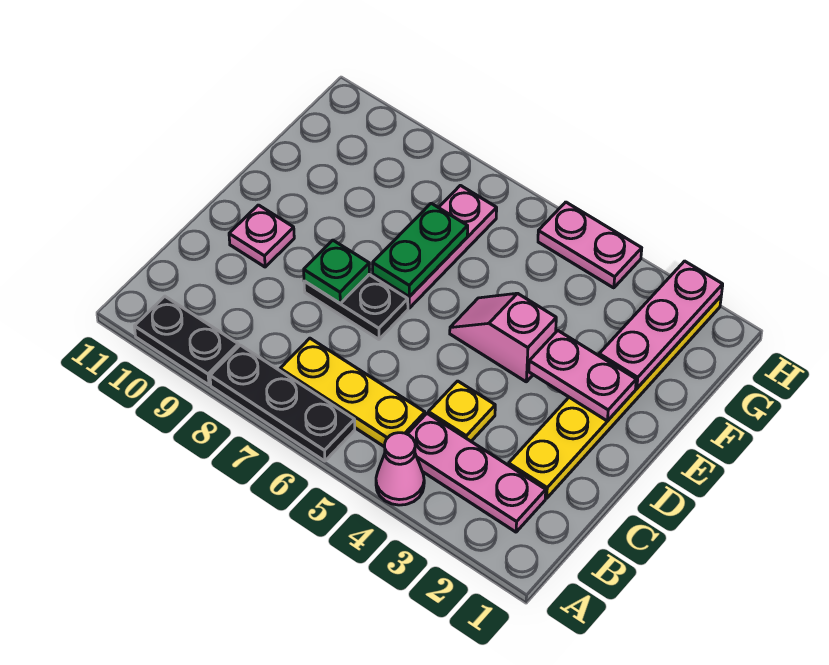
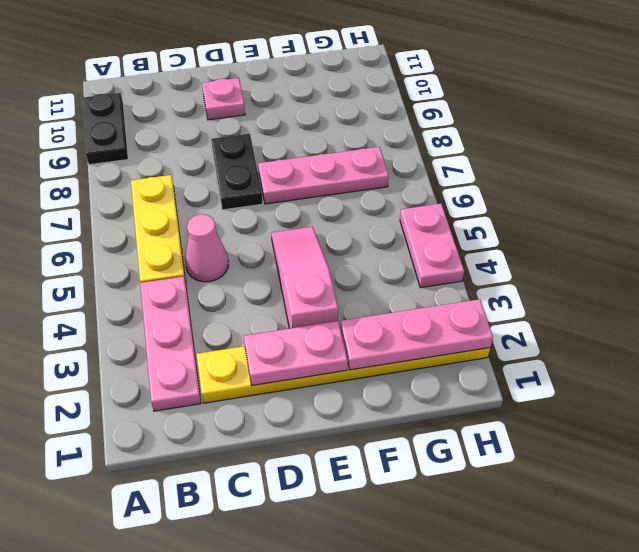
pink 1x1 cone [376,433,424,505] -> pink 1x1 cone moved to [185,214,229,282]
black 1x3 plate [210,345,355,461] -> none
yellow 1x1 plate [428,381,495,441] -> none
green 1x1 plate [304,240,369,303] -> none
pink 1x2 plate [529,331,636,421] -> pink 1x2 plate turned to [244,321,348,385]
pink 1x2 slope [450,293,556,382] -> pink 1x3 slope [271,227,338,329]
green 1x2 plate [373,203,468,297] -> none

